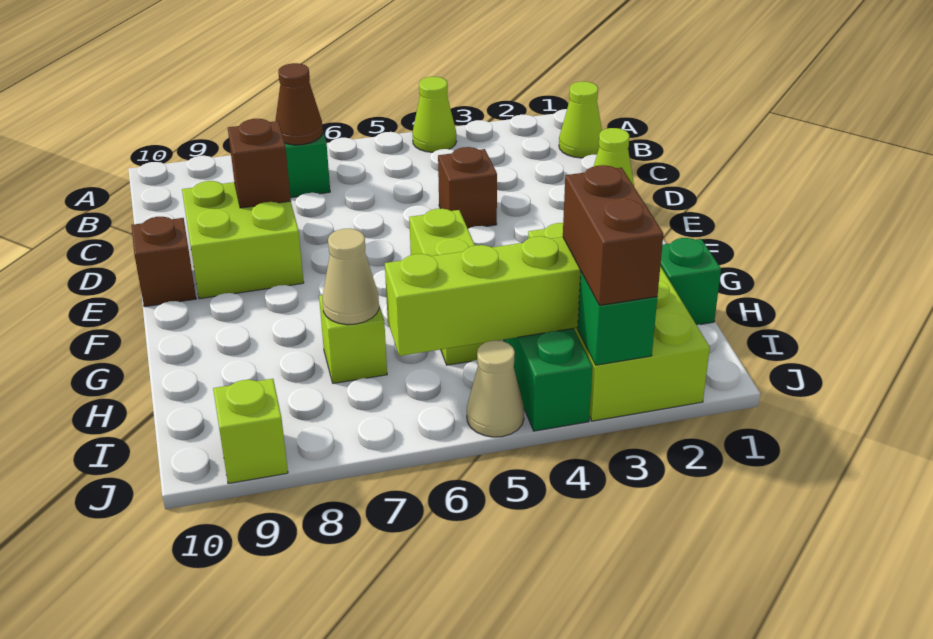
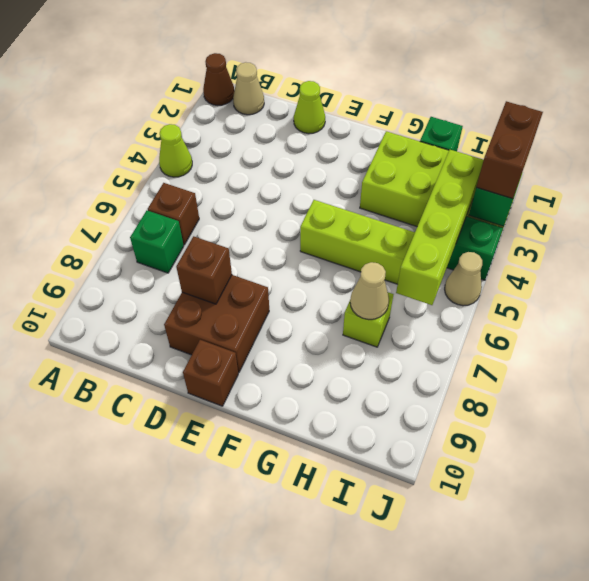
lime 1x1 cone [559,81,602,158] -> tan 1x1 cone [233,62,264,115]
brown 1x1 cone [275,63,323,145] -> brown 1x1 cone moved to [203,53,234,105]
brown 1x1 brick [438,147,497,229] -> brown 1x1 brick moved to [148,183,199,245]
lime 2x2 brick [182,181,304,299] -> brown 2x2 brick [164,275,269,373]
brown 1x2 brick [563,165,664,305] -> brown 1x2 brick turned to [476,101,543,199]
lime 1x1 brick [213,379,288,484] -> none

